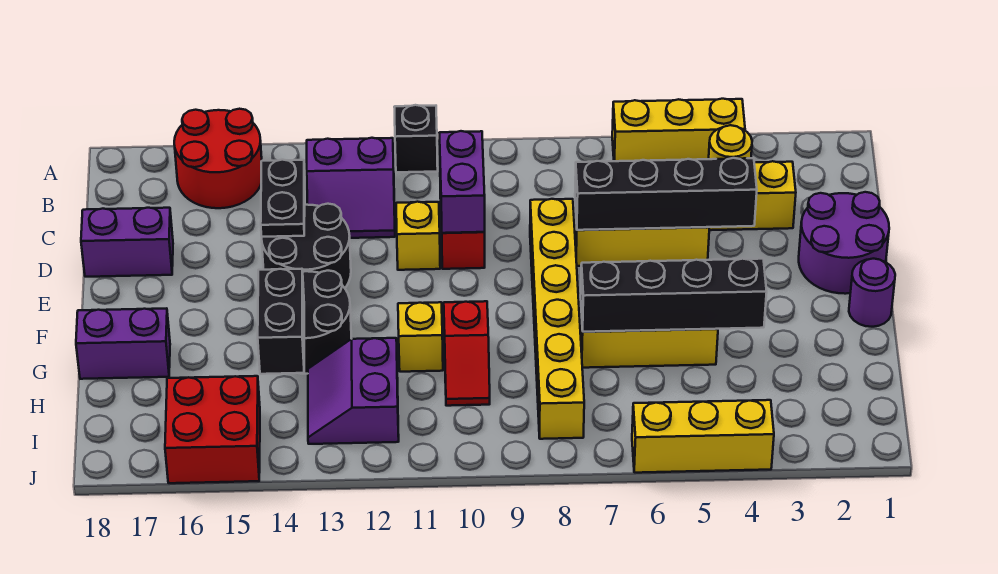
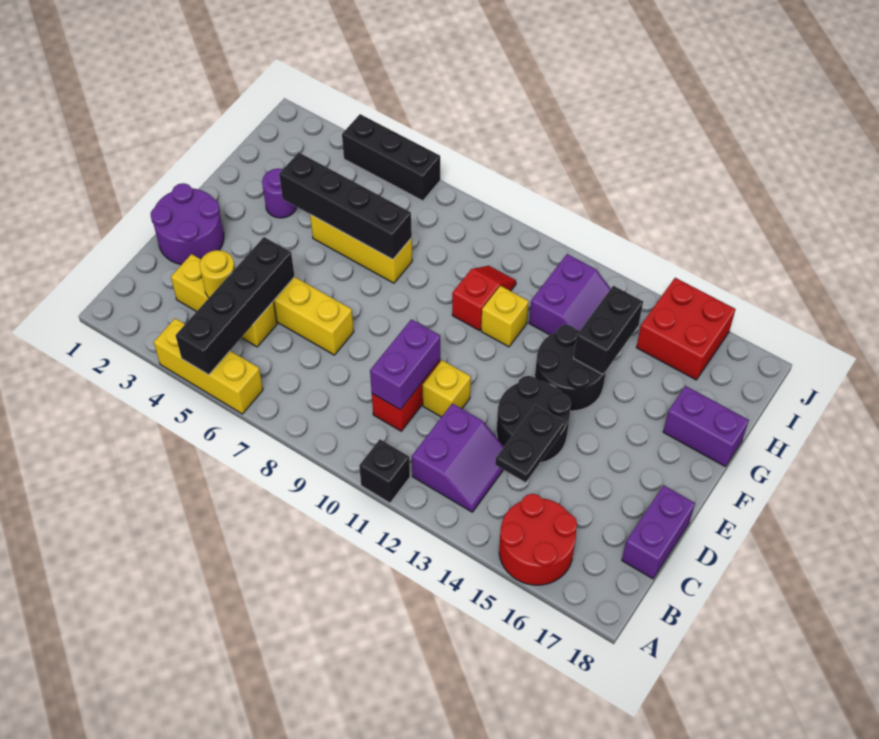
purple 2x2 slope [307,138,395,238] -> purple 2x2 slope turned to [412,403,504,512]
black 1x4 brick [575,158,757,230] -> black 1x4 brick turned to [176,237,295,375]
yellow 1x6 brick [530,199,584,439] -> none
purple 1x2 brick [81,208,173,277] -> purple 1x2 brick turned to [622,485,695,579]
purple 1x1 round brick [849,259,895,327] -> purple 1x1 round brick moved to [262,169,297,218]
yellow 1x3 brick [632,400,774,473] -> black 1x3 brick [342,114,440,201]

